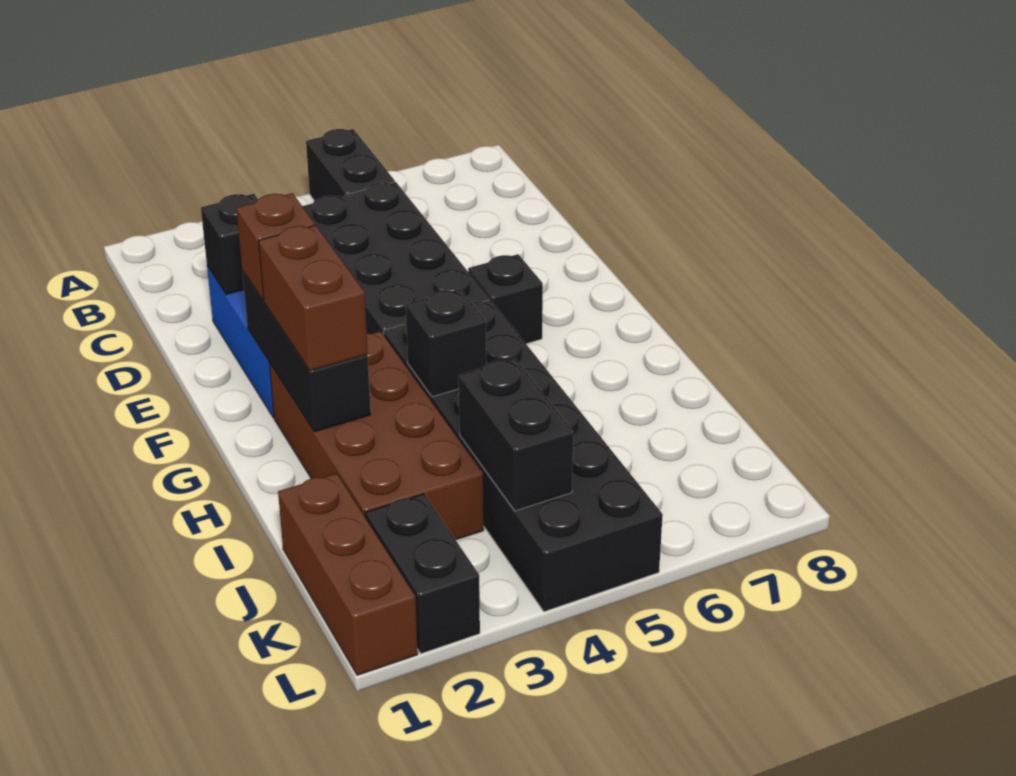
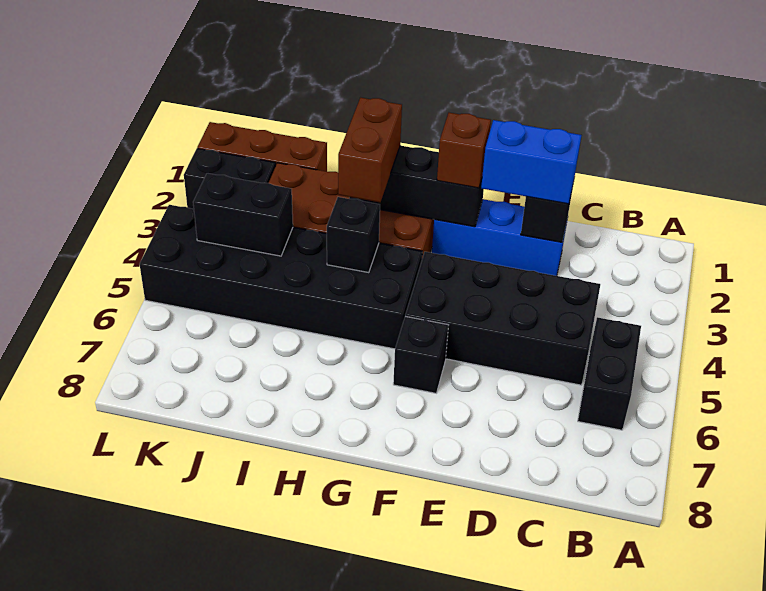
black 1x2 brick [306,129,395,201] -> black 1x2 brick turned to [578,317,641,430]
none -> blue 1x2 brick [481,120,582,204]
brown 1x2 brick [259,225,368,371] -> brown 1x2 brick turned to [338,98,402,202]

